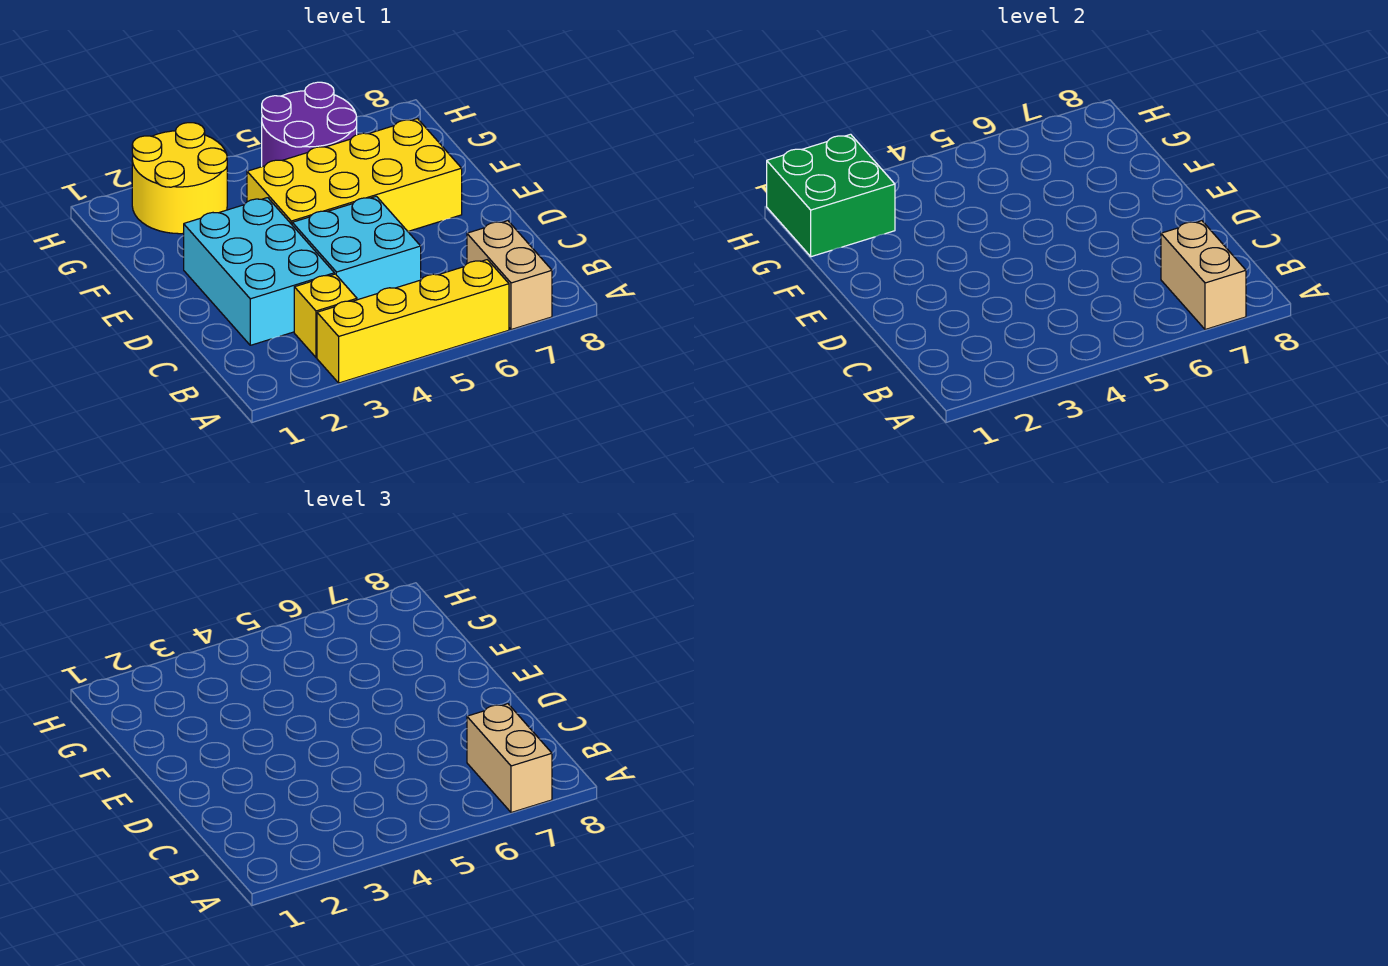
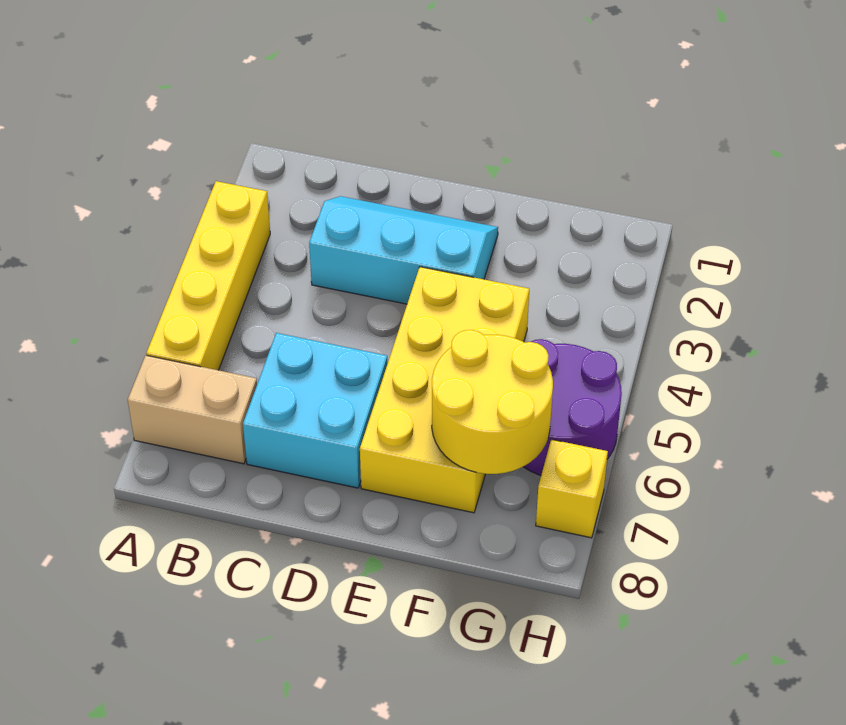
tan 1x2 brick [1161,221,1246,330] -> none
tan 1x2 brick [467,704,552,813] -> none
yellow 1x1 brick [294,274,357,358] -> yellow 1x1 brick moved to [536,439,608,538]
cyan 2x3 brick [184,198,334,345] -> cyan 2x3 slope [309,196,498,304]
cyan 2x2 brick [292,196,421,300] -> cyan 2x2 brick moved to [243,333,388,488]
green 2x2 brick [767,134,895,257] -> none
yellow 2x2 round brick [132,123,227,234] -> yellow 2x2 round brick moved to [432,330,553,474]

